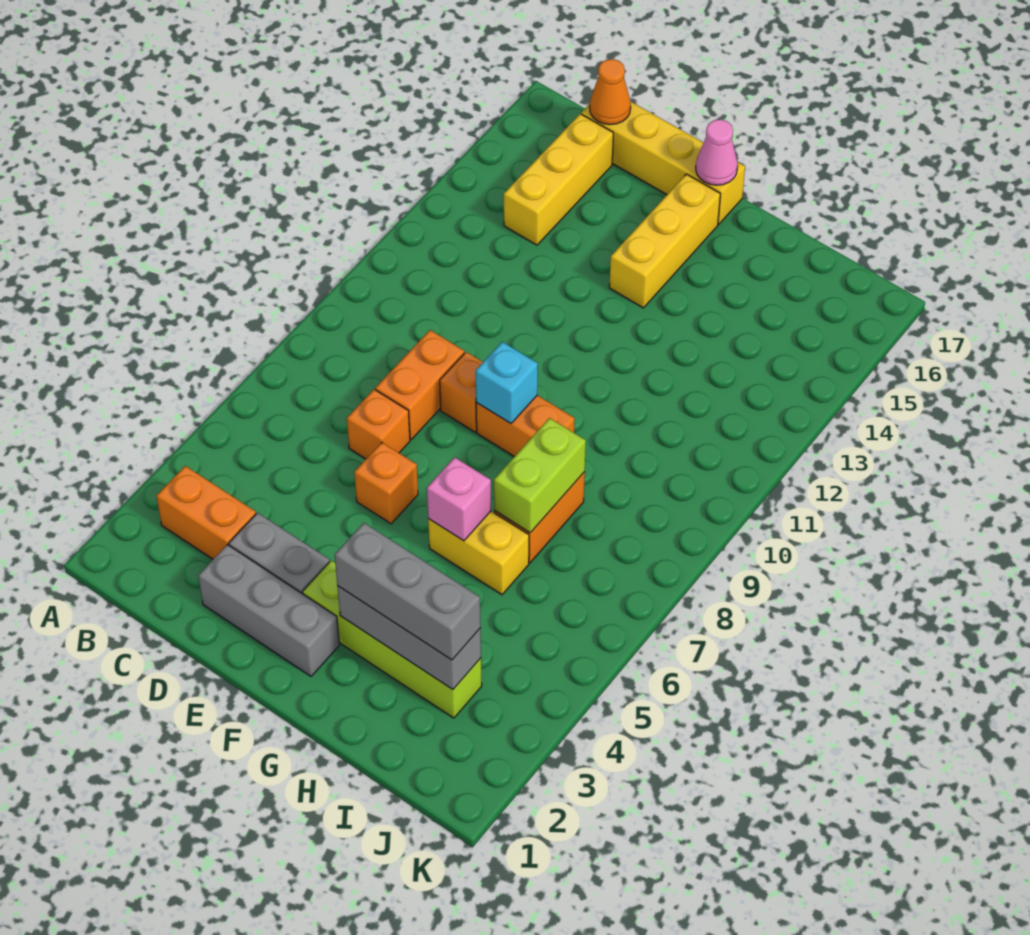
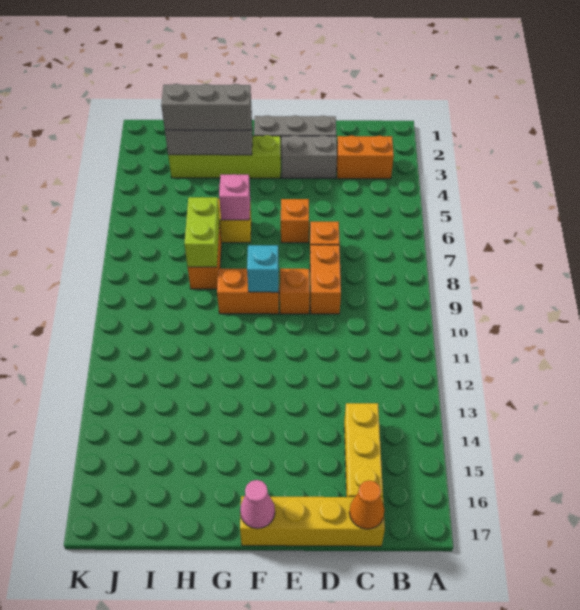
yellow 1x3 brick [609,174,720,308] -> none

